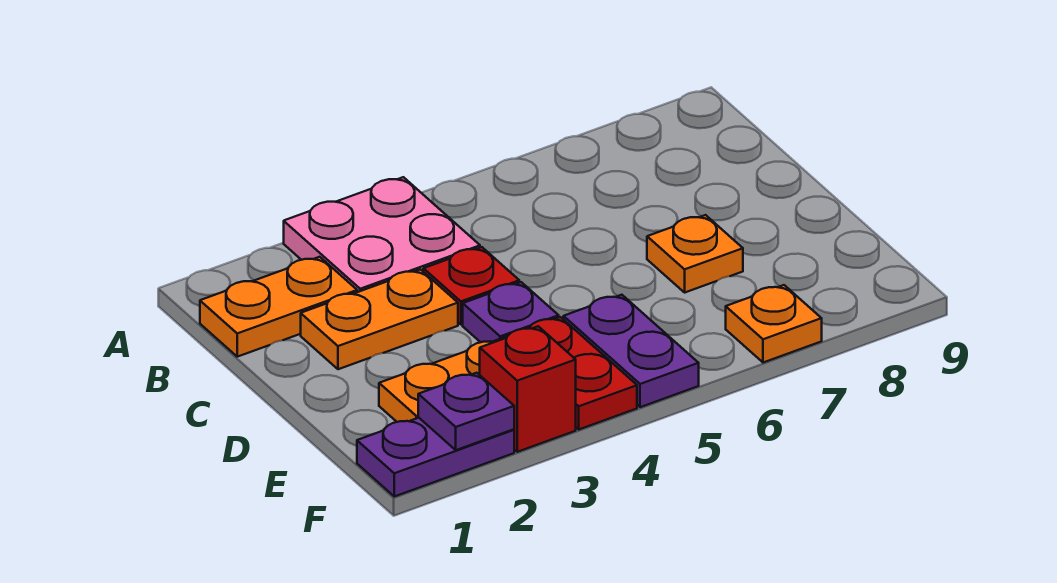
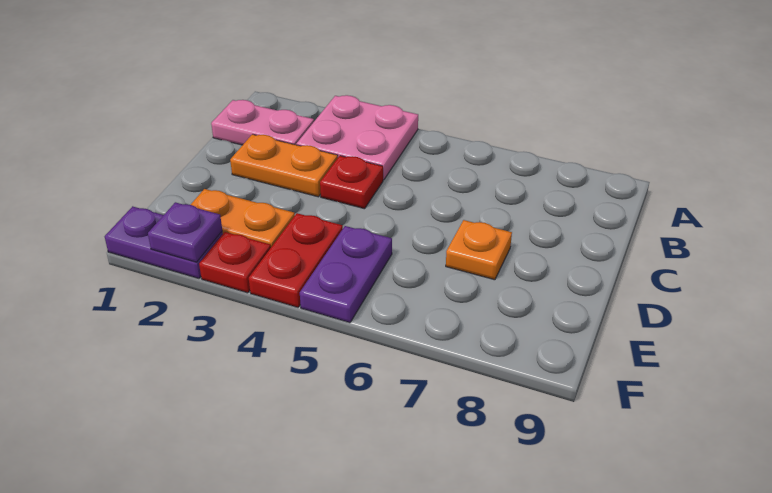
orange 1x2 plate [200,257,357,357] -> pink 1x2 plate [211,100,314,145]
purple 1x1 plate [463,282,559,342] -> none
red 1x1 brick [480,326,576,452] -> red 1x1 plate [199,232,271,293]
orange 1x1 plate [726,285,822,363] -> none

